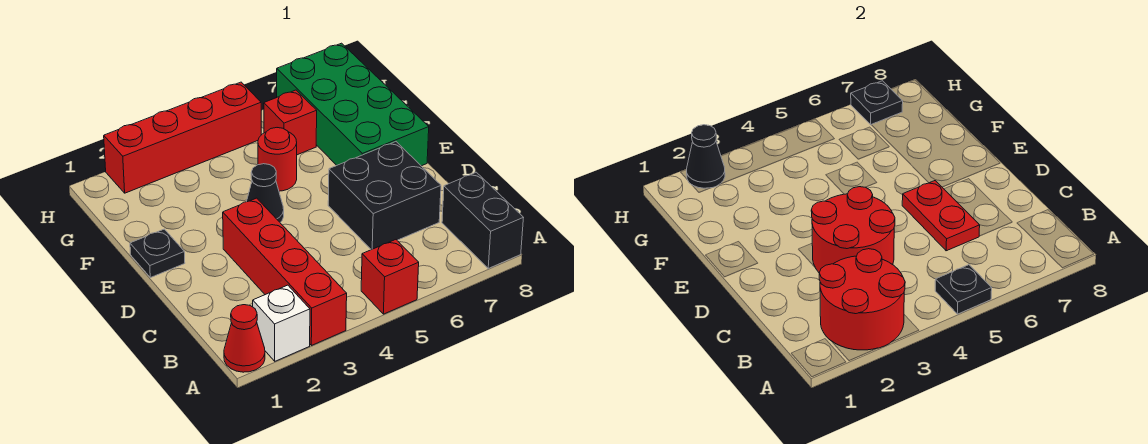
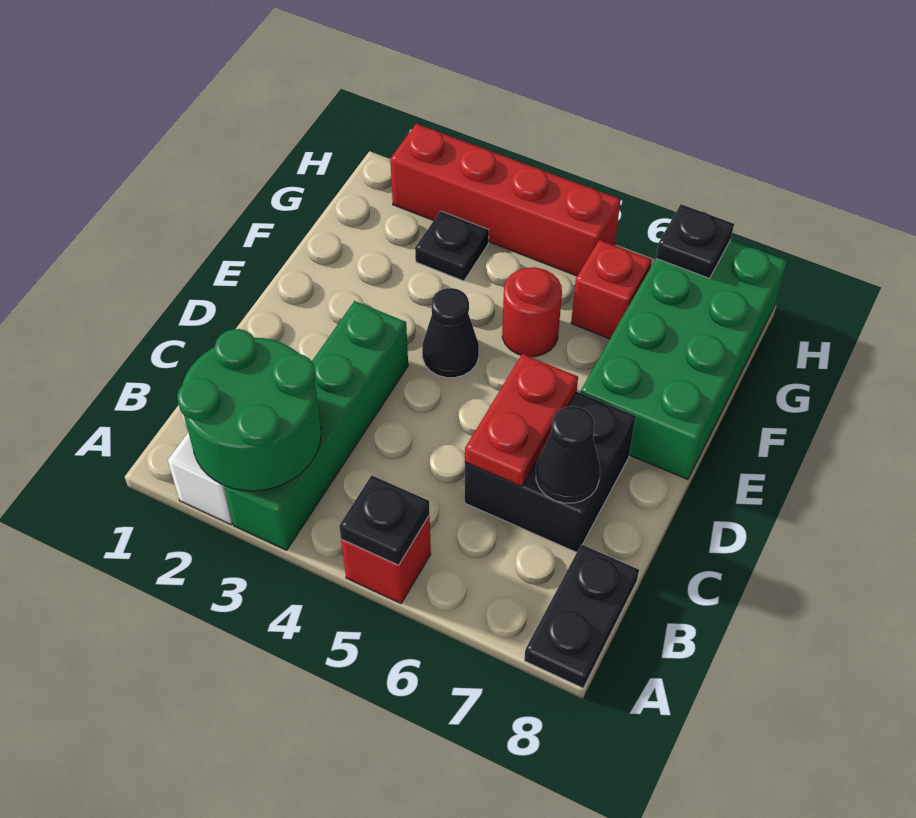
red 1x1 cone [224,305,265,372] -> none
red 2x2 round brick [819,249,905,350] -> green 2x2 round brick [177,329,321,491]
red 1x4 brick [223,198,347,345] -> green 1x4 brick [224,301,408,550]
black 1x2 brick [442,172,524,268] -> black 1x2 plate [524,544,639,688]
red 2x2 round brick [811,187,895,273] -> none
black 1x1 plate [130,229,185,278] -> black 1x1 plate moved to [415,211,489,281]
black 1x1 cone [686,125,725,188] -> black 1x1 cone moved to [536,406,600,503]

